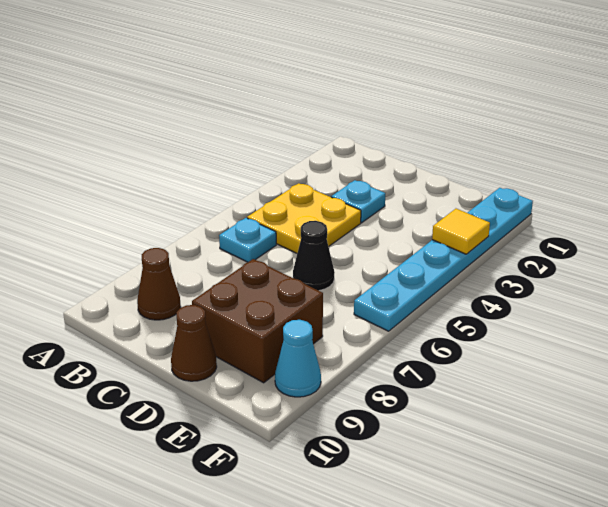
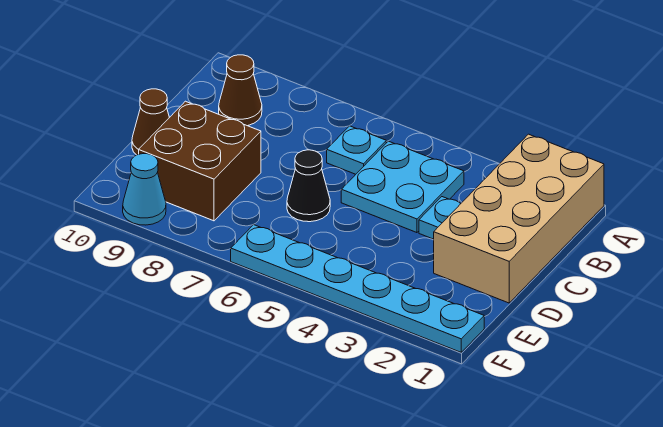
none -> tan 2x4 brick [434,134,604,303]
yellow 2x2 plate [247,183,361,253] -> cyan 2x2 plate [341,141,464,233]
yellow 1x1 tile [432,209,490,254] -> none

